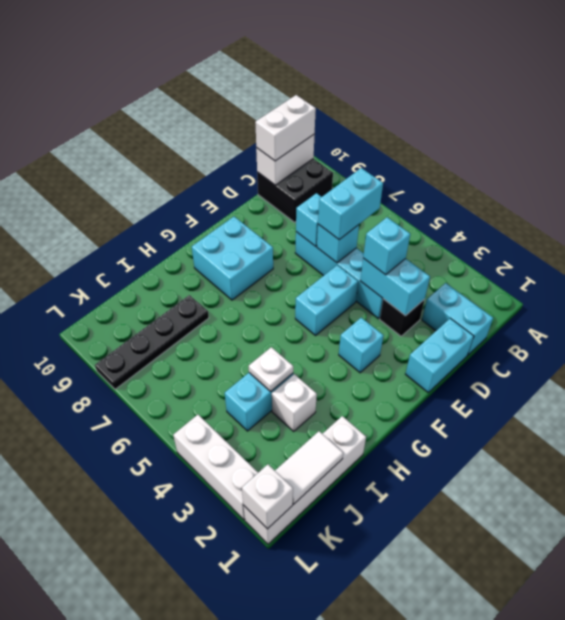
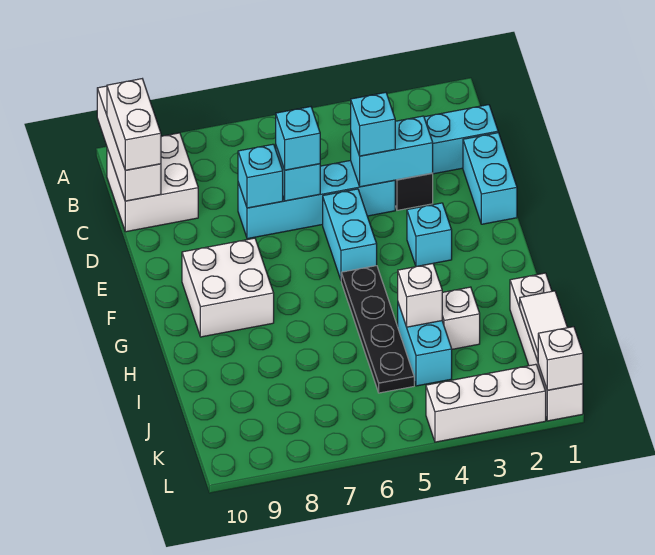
black 2x2 brick [257,159,333,222] -> white 2x2 brick [107,133,198,232]
white 1x2 brick [256,134,315,185] -> white 1x3 brick [97,86,161,201]
cyan 1x2 brick [318,168,383,240] -> cyan 1x1 brick [276,107,320,170]
cyan 2x2 brick [192,217,273,300] -> white 2x2 brick [182,238,274,337]
white 1x1 plate [249,347,293,391] -> white 1x1 brick [398,264,442,327]
black 1x4 plate [95,295,209,389] -> black 1x4 plate moved to [341,266,414,393]

